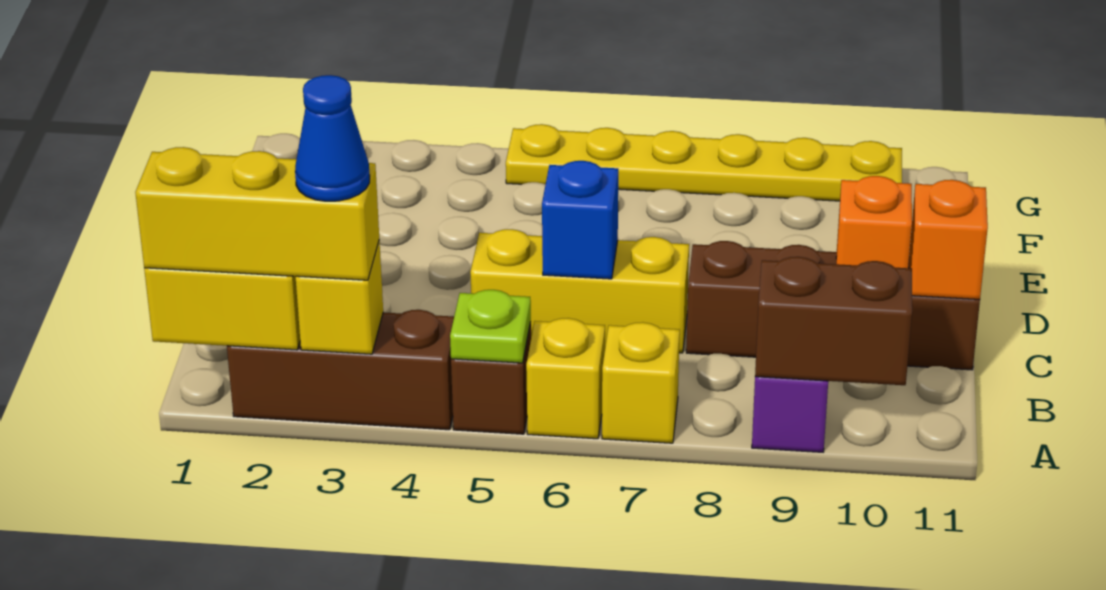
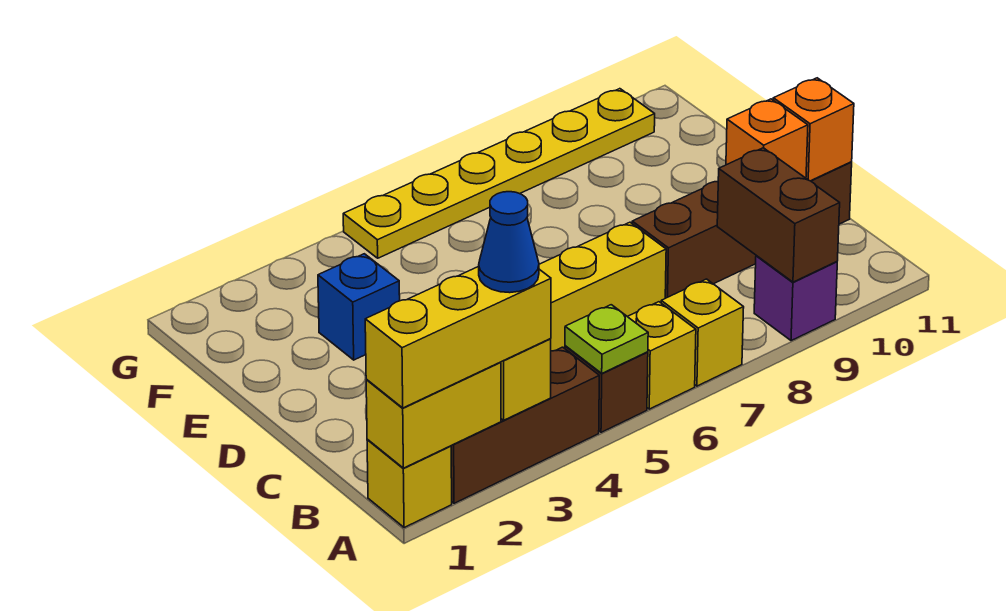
none -> yellow 1x1 brick [367,439,452,528]
brown 1x2 brick [755,257,912,385] -> brown 1x2 brick turned to [717,148,840,282]
blue 1x1 brick [542,161,618,279] -> blue 1x1 brick moved to [318,254,400,360]

